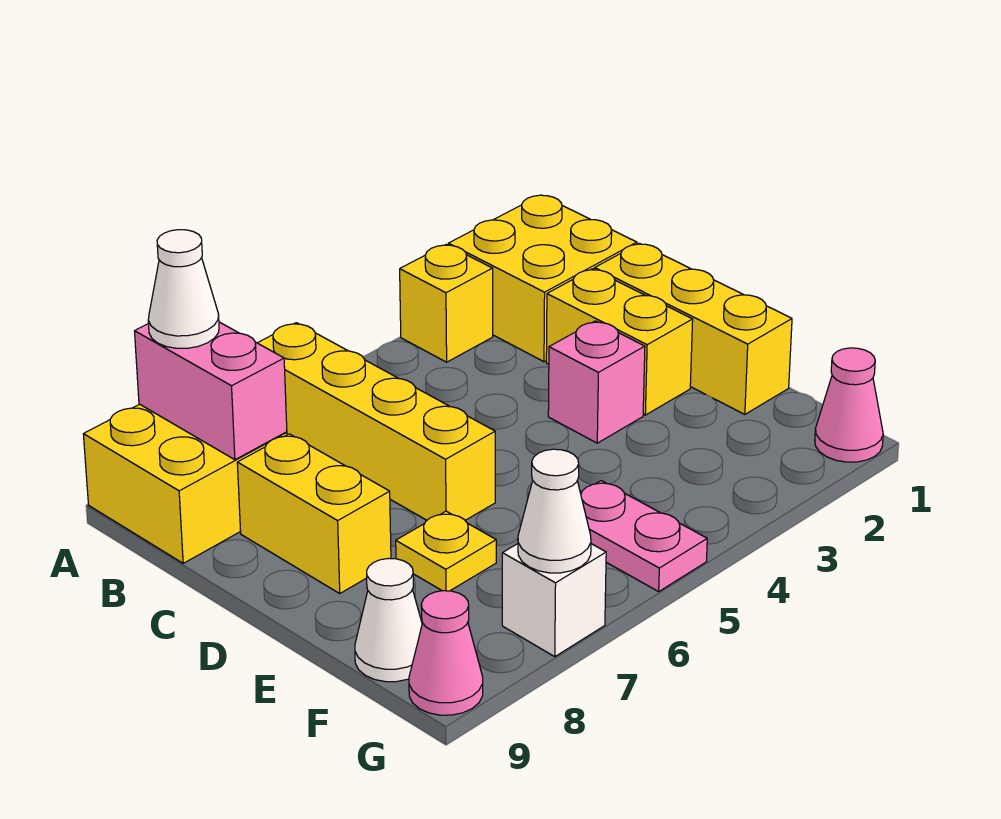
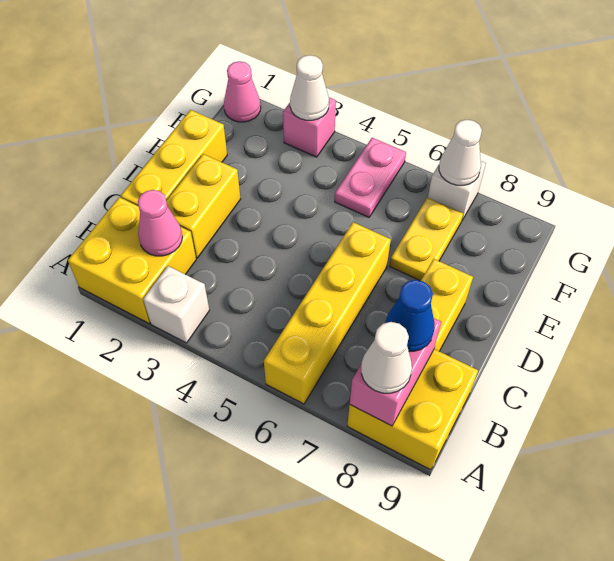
yellow 1x1 brick [400,245,493,362] -> white 1x1 brick [143,266,209,343]
none -> blue 1x1 cone [385,280,435,351]
pink 1x1 brick [548,321,645,443] -> pink 1x1 brick moved to [283,98,336,157]
yellow 1x1 plate [396,511,496,591] -> yellow 1x2 plate [390,198,463,281]
white 1x1 cone [355,558,422,682] -> white 1x1 cone moved to [290,55,329,120]
pink 1x1 cone [409,591,483,715] -> pink 1x1 cone moved to [138,190,182,256]

